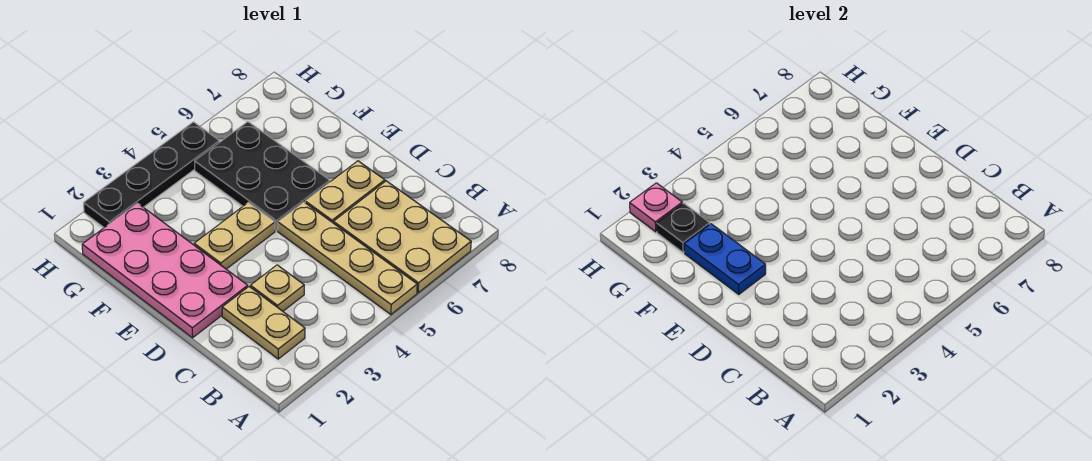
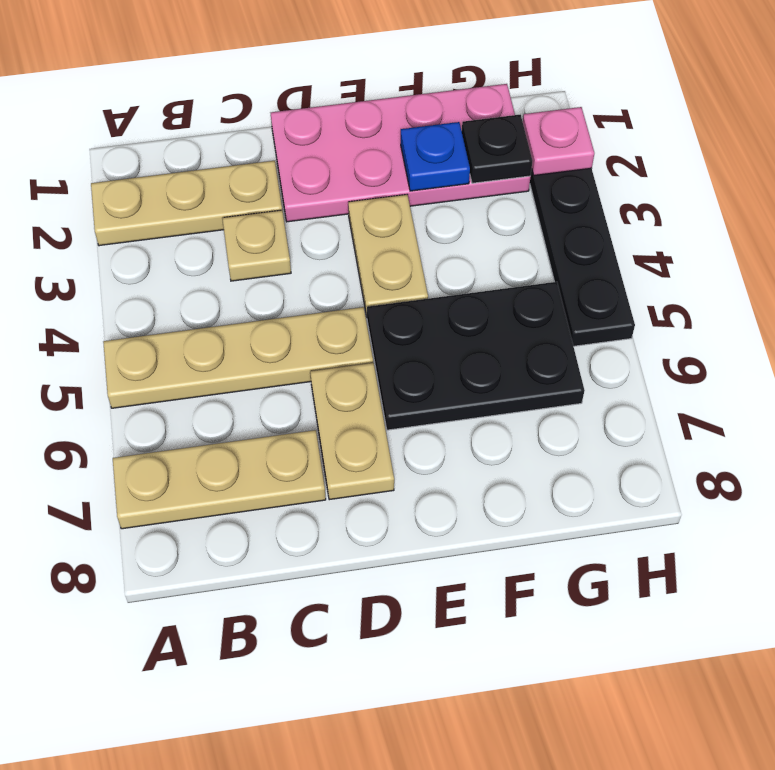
tan 2x3 plate [333,181,471,293] -> tan 1x3 plate [113,430,326,529]
tan 1x2 plate [222,287,305,359] -> tan 1x3 plate [91,161,282,246]
blue 1x2 plate [684,224,766,294] -> blue 1x1 plate [401,122,470,191]

